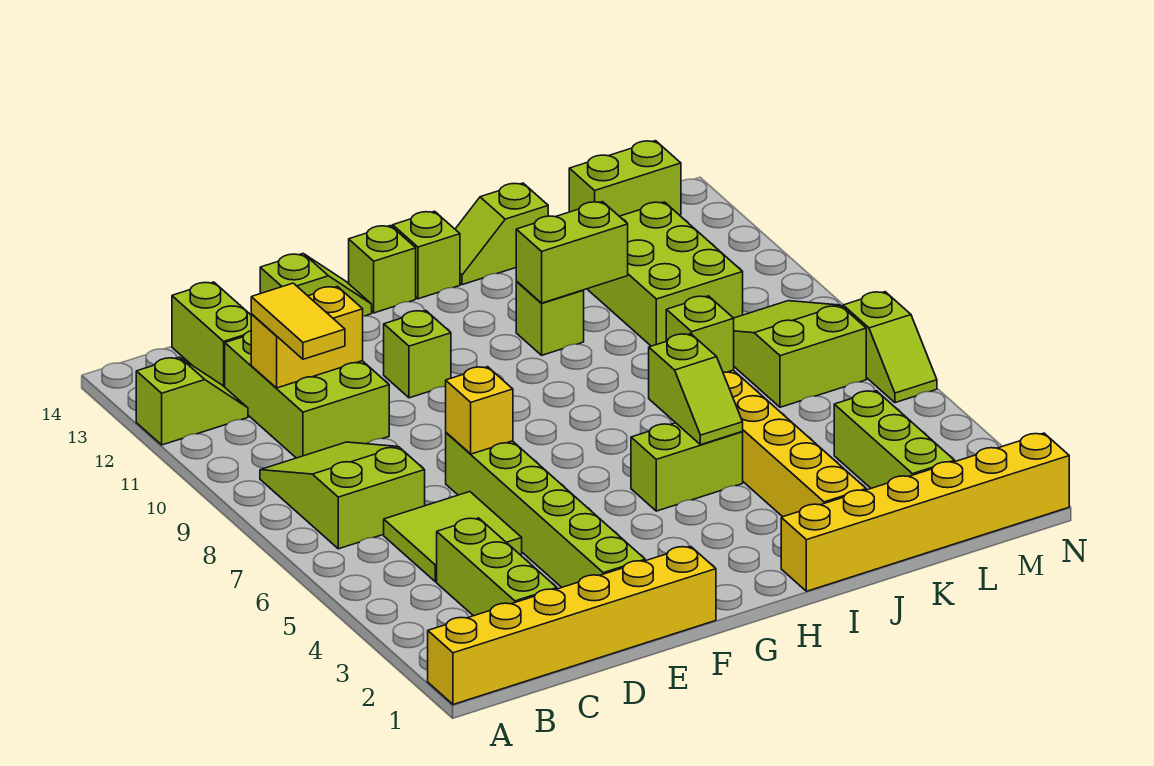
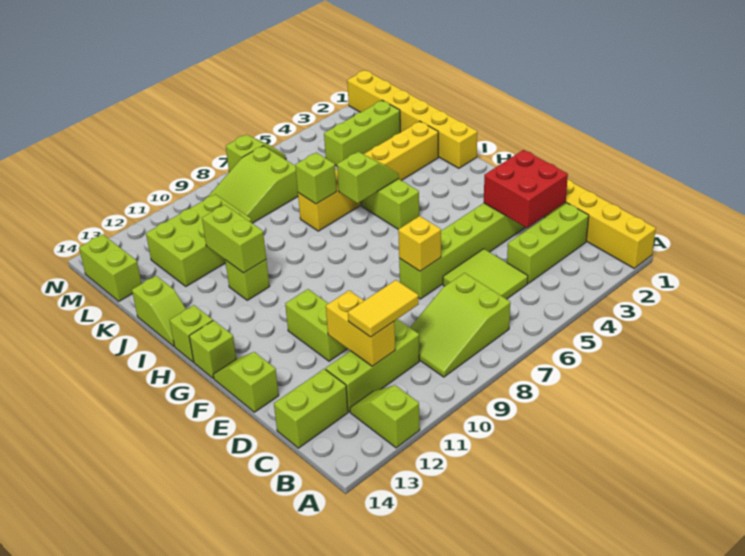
lime 2x3 brick [225,331,389,458] -> lime 1x3 brick [326,319,419,412]
none -> red 2x2 brick [484,150,568,228]
lime 1x1 brick [384,310,451,398] -> lime 1x2 brick [285,289,347,361]

